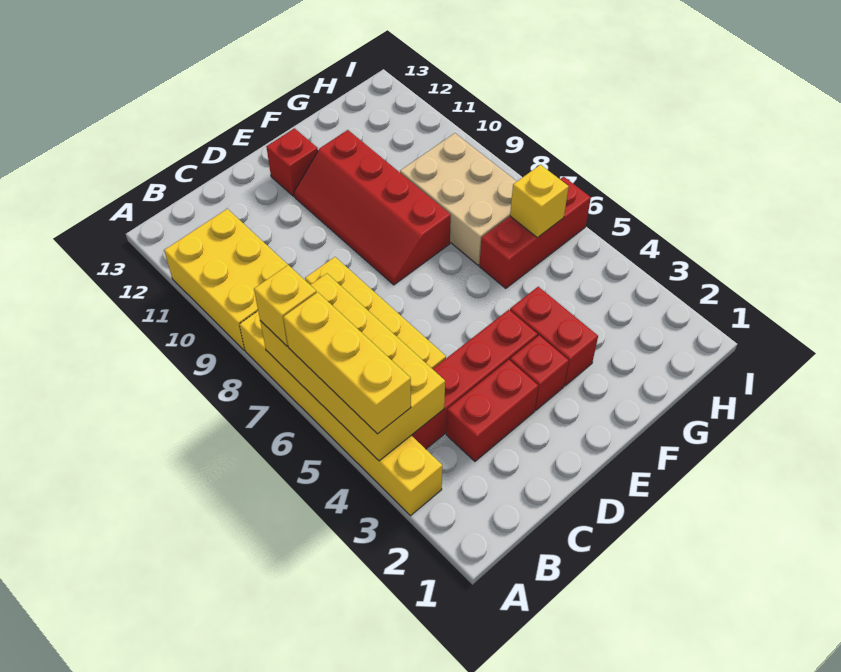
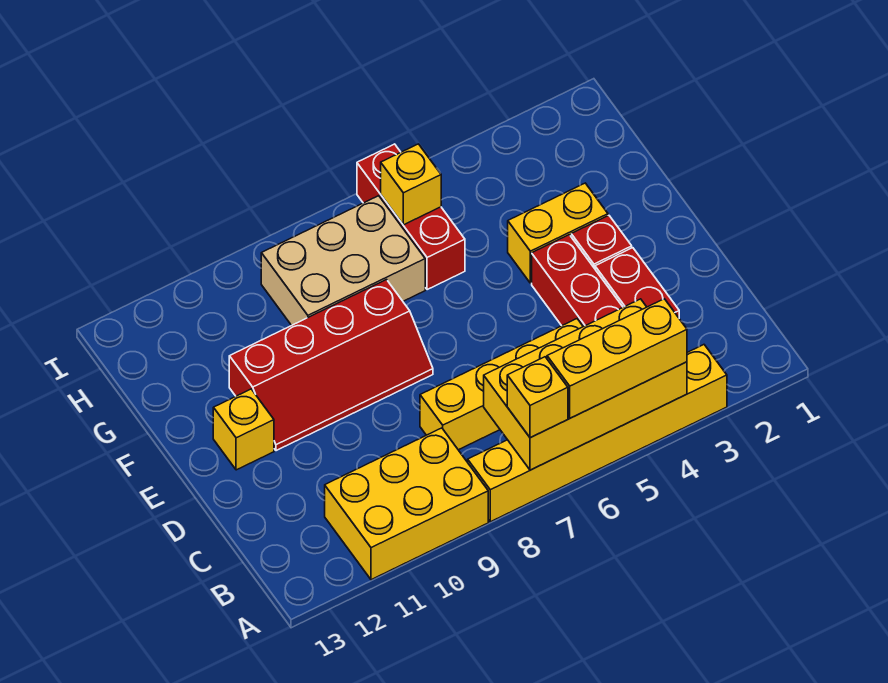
red 1x1 brick [266,128,318,196] -> yellow 1x1 brick [213,389,274,470]
red 1x2 brick [510,287,598,386] -> yellow 1x2 brick [508,183,608,283]

